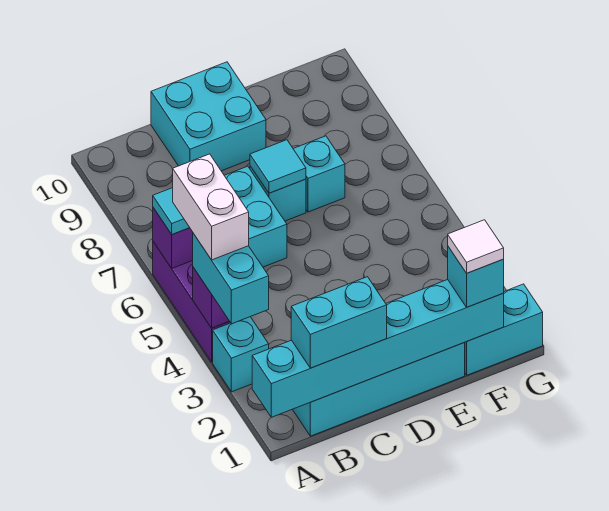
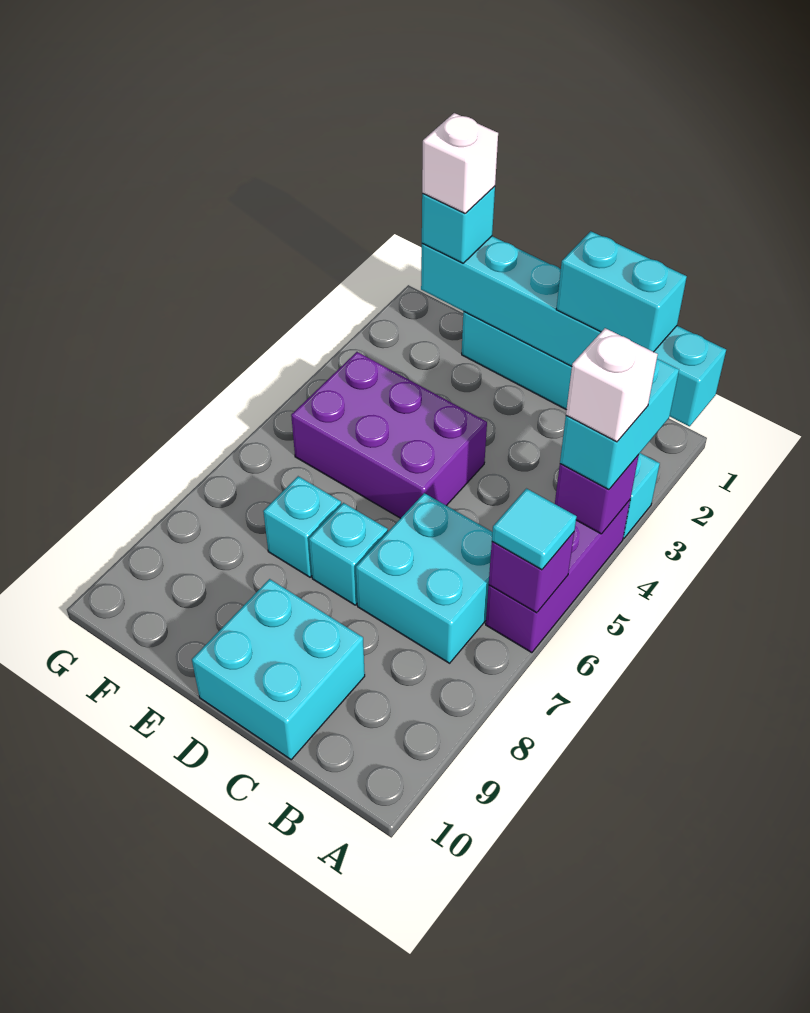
white 1x2 brick [173,154,249,260] -> white 1x1 brick [566,328,658,442]
none -> purple 2x3 brick [291,352,487,518]
cyan 1x1 tile [250,140,306,193] -> none
cyan 1x2 brick [465,284,543,375] -> none
white 1x1 tile [448,220,504,273] -> white 1x1 brick [422,113,498,214]

